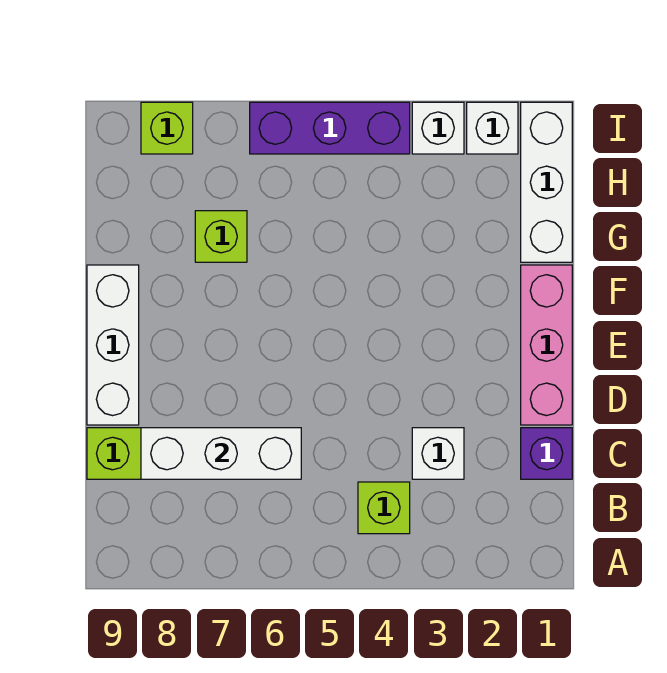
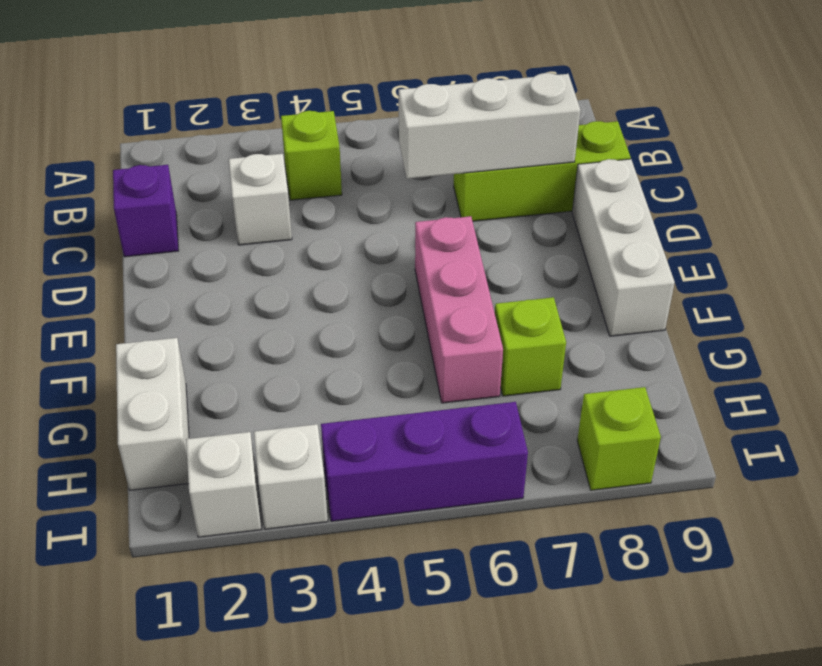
pink 1x3 brick [521,265,572,425] -> pink 1x3 brick moved to [415,216,503,403]
white 1x3 brick [521,102,572,262] -> white 1x2 brick [116,338,189,490]

